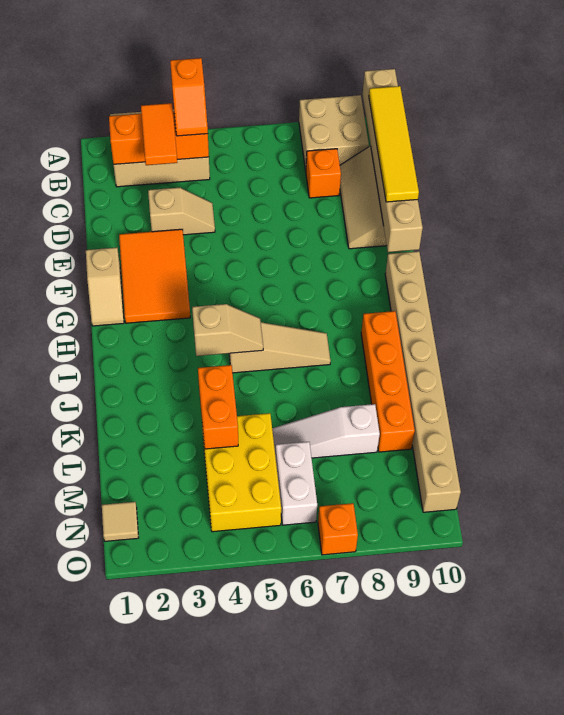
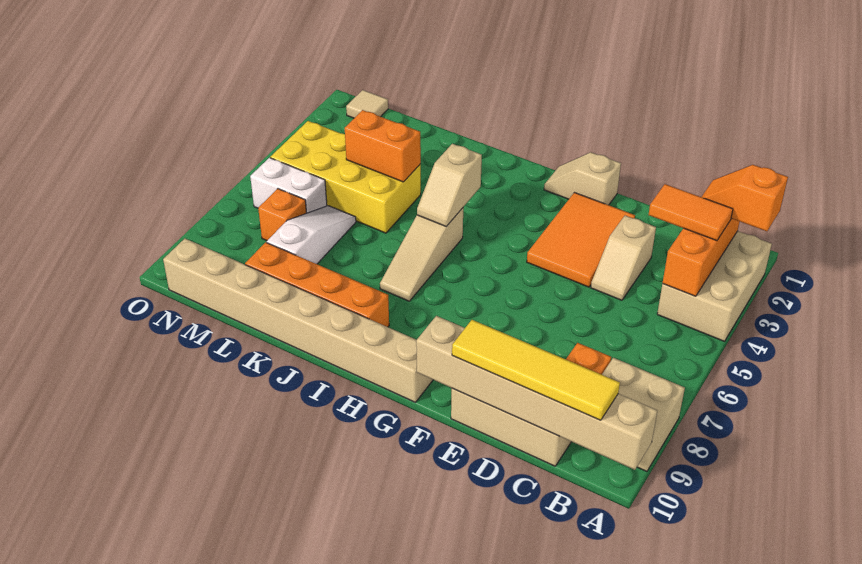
orange 1x2 slope [170,58,208,136] -> orange 1x2 slope moved to [702,165,788,231]
orange 2x3 tile [119,229,190,323] -> orange 2x3 tile turned to [527,193,635,287]
yellow 2x3 brick [202,413,281,532] -> yellow 2x4 brick [270,121,421,233]
orange 1x1 brick [318,503,358,555] -> orange 1x1 brick moved to [258,189,306,241]

